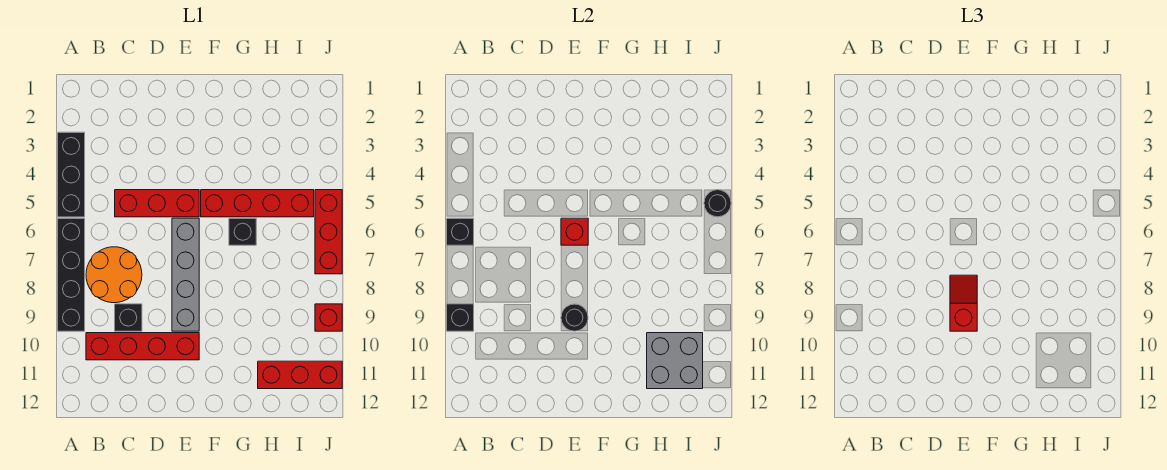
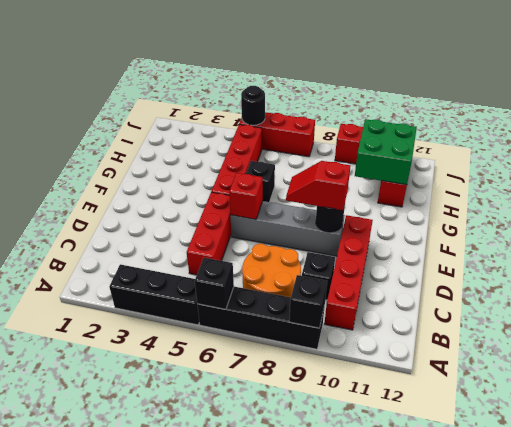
grey 2x2 brick [647,333,703,389] -> green 2x2 brick [355,119,417,185]

